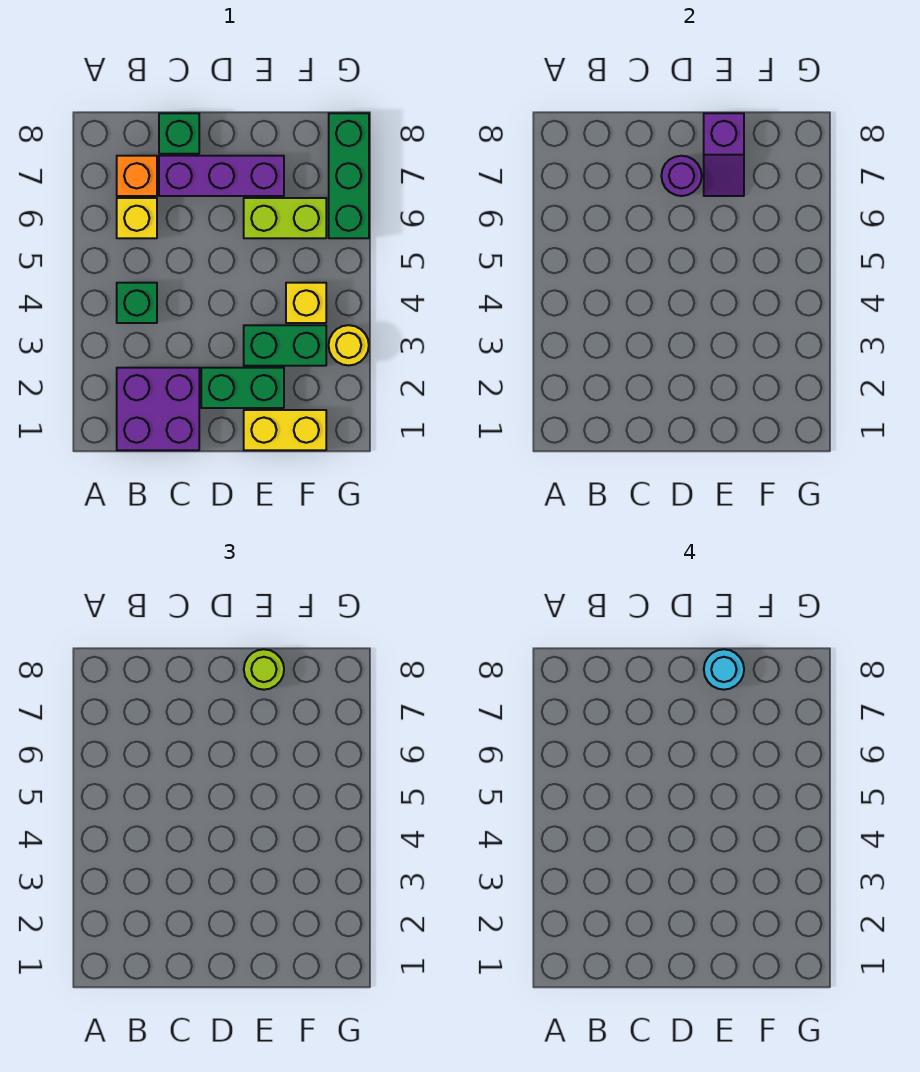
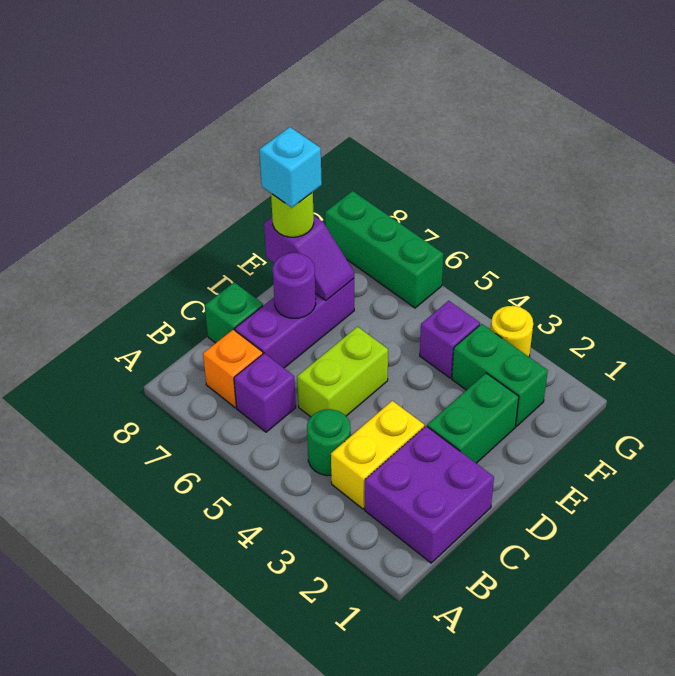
green 1x1 brick [117,283,157,323] -> green 1x1 round brick [307,409,350,476]
yellow 1x1 brick [117,198,157,238] -> purple 1x1 brick [234,353,296,432]
yellow 1x2 brick [244,410,326,450] -> yellow 1x2 brick moved to [331,401,424,509]
green 1x2 brick [244,325,326,366] -> green 1x2 brick turned to [452,324,548,426]
lime 1x2 brick [244,198,326,238] -> lime 1x2 brick moved to [297,327,388,417]
cyan 1x1 round brick [704,649,744,690] -> cyan 1x1 brick [259,127,322,208]
yellow 1x1 brick [286,283,326,323] -> purple 1x1 brick [420,301,480,378]

